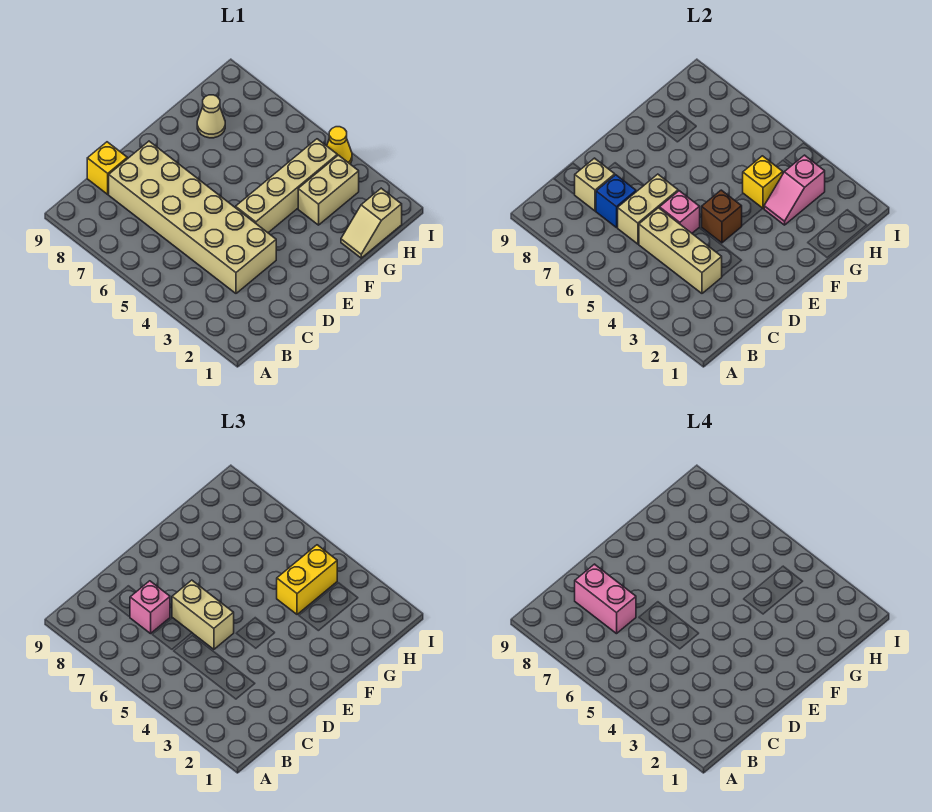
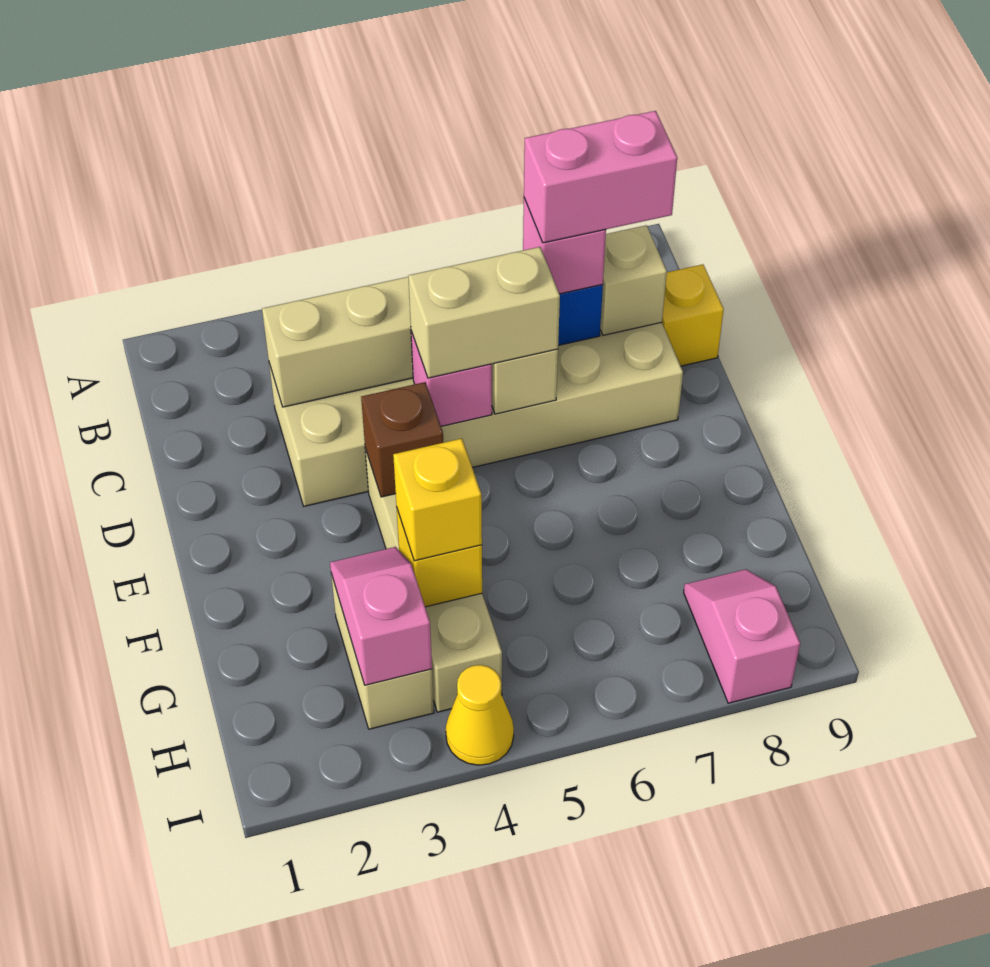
tan 1x2 slope [341,188,402,258] -> none
yellow 1x2 brick [277,545,337,615] -> yellow 1x1 brick [393,439,482,561]
tan 1x1 cone [197,95,225,138] -> none
none -> pink 1x2 slope [684,569,800,703]

